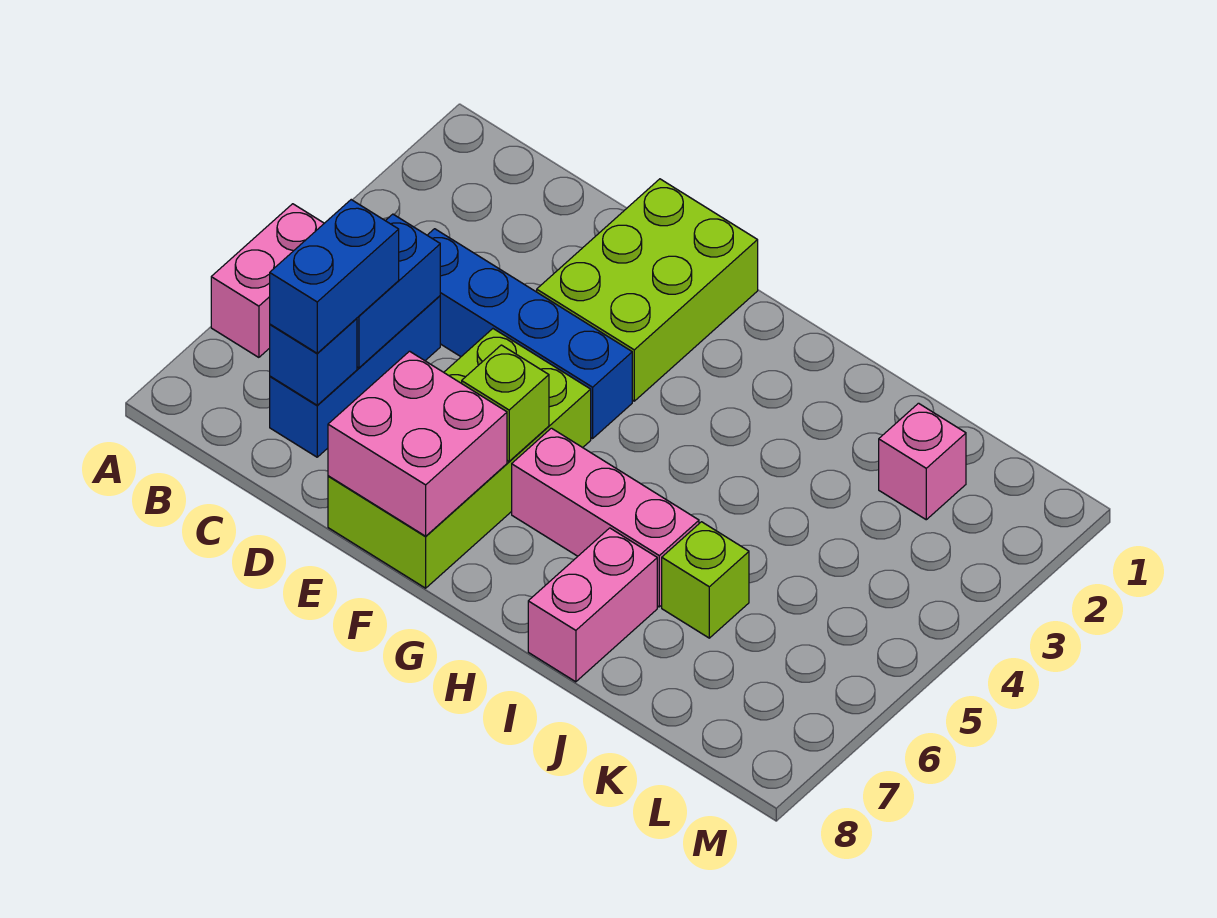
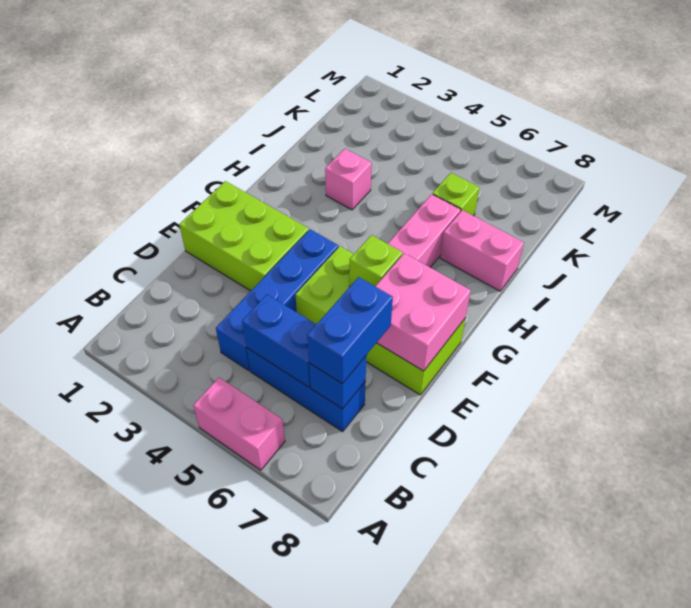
blue 1x2 brick [270,200,399,353] -> blue 1x2 brick turned to [307,277,393,384]
pink 1x1 brick [879,403,966,520] -> pink 1x1 brick moved to [325,149,372,210]

